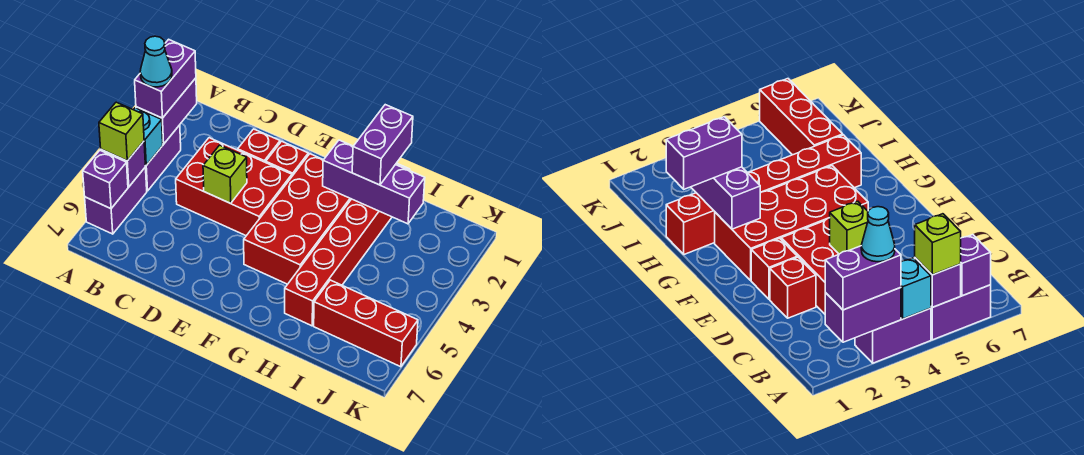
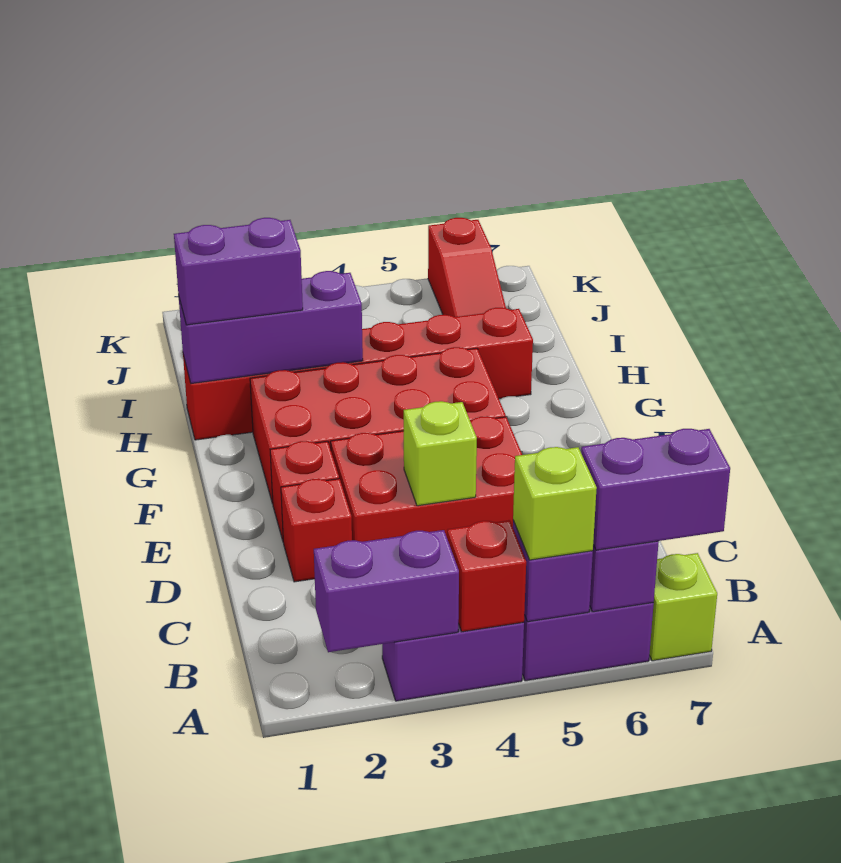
purple 1x2 brick [135,39,196,118] -> purple 1x2 brick moved to [581,429,730,550]
cyan 1x1 cone [140,36,172,87] -> none
cyan 1x1 brick [134,108,163,165] -> red 1x1 brick [447,520,526,632]
none -> lime 1x1 brick [649,553,717,661]
red 2x3 brick [176,138,292,236] -> red 2x3 brick turned to [331,416,522,542]
purple 1x3 brick [323,140,425,224] -> purple 1x3 brick turned to [178,271,363,384]
red 1x3 brick [314,280,418,367] -> red 1x3 slope [428,218,506,317]

